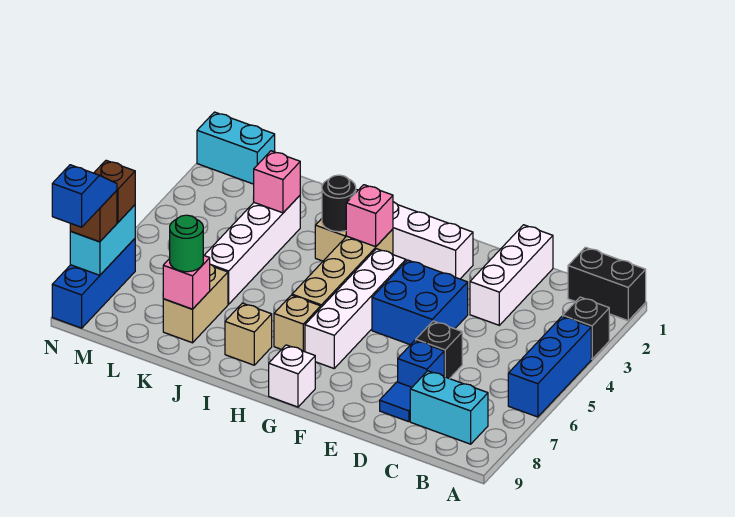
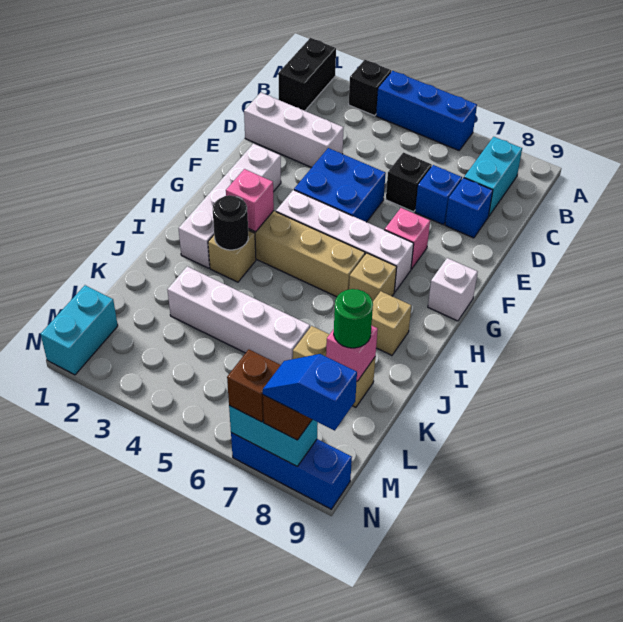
blue 1x1 tile [380,382,412,422] -> blue 1x1 brick [445,178,493,238]
pink 1x1 brick [254,151,300,213] -> pink 1x1 brick moved to [385,208,430,269]

